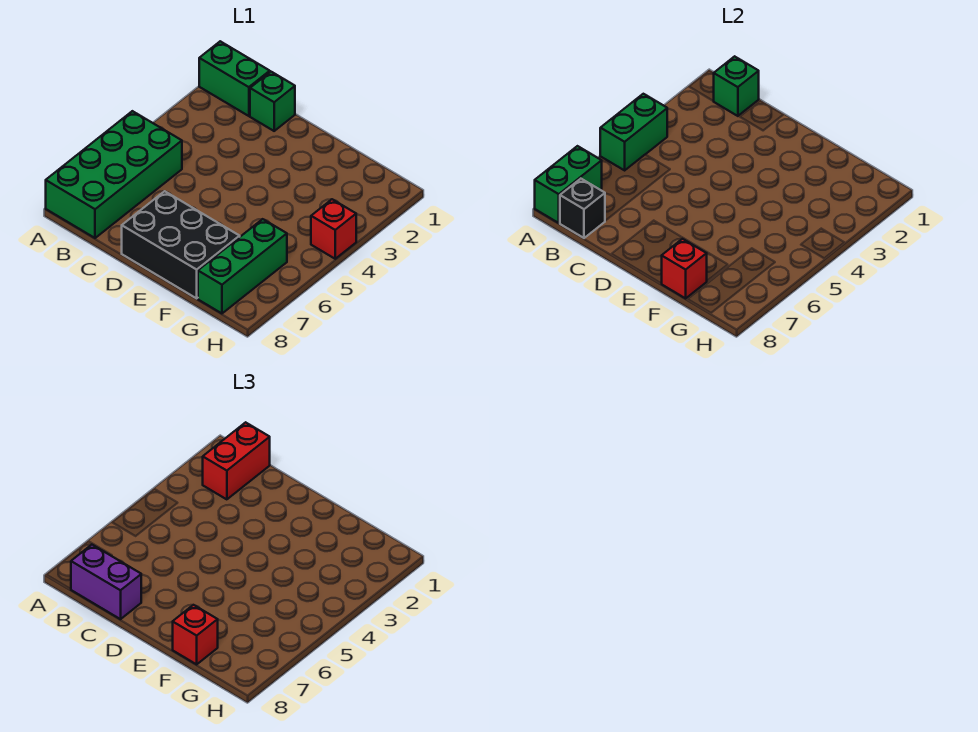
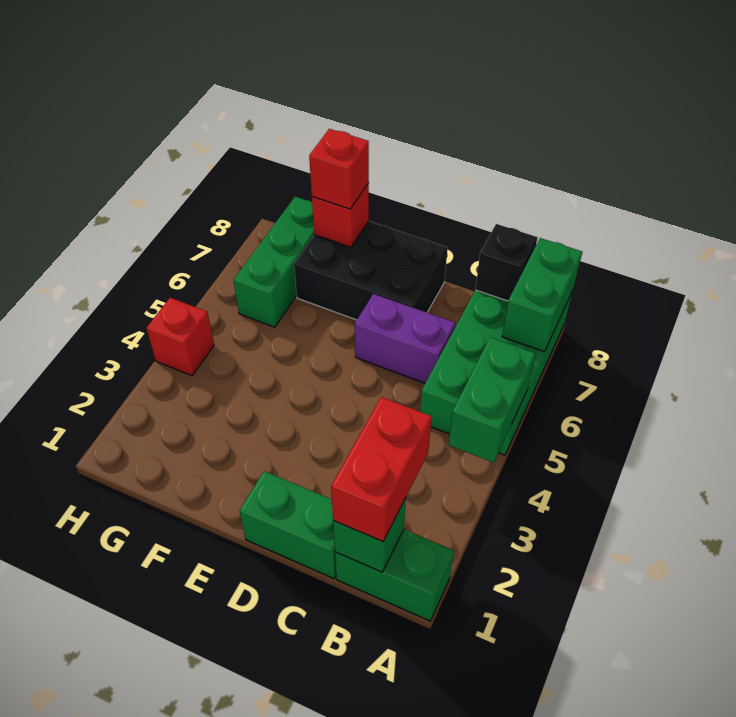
purple 1x2 brick [71,545,141,619] -> purple 1x2 brick moved to [355,294,455,383]
green 1x1 brick [250,72,295,131] -> green 1x2 brick [239,471,336,579]

